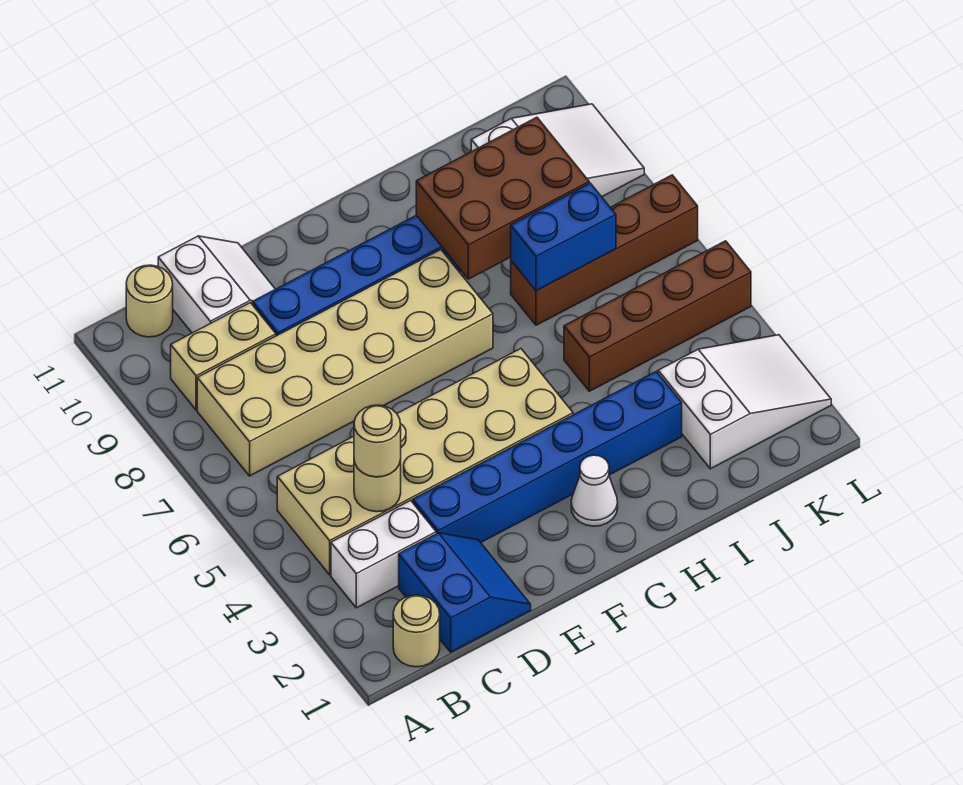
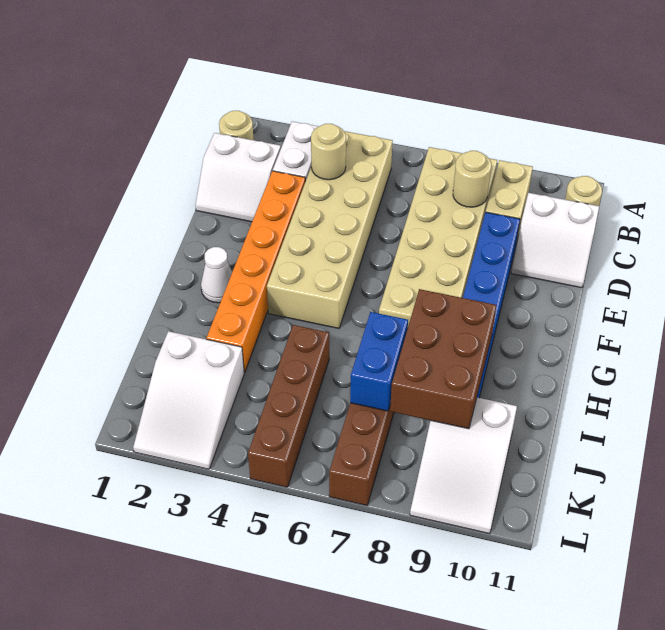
blue 2x2 slope [399,533,531,652] -> white 2x2 slope [195,133,281,222]
tan 1x1 round brick [354,405,401,477] -> tan 1x1 round brick moved to [453,151,491,207]
blue 1x6 brick [413,372,682,542] -> orange 1x6 brick [206,171,305,373]

